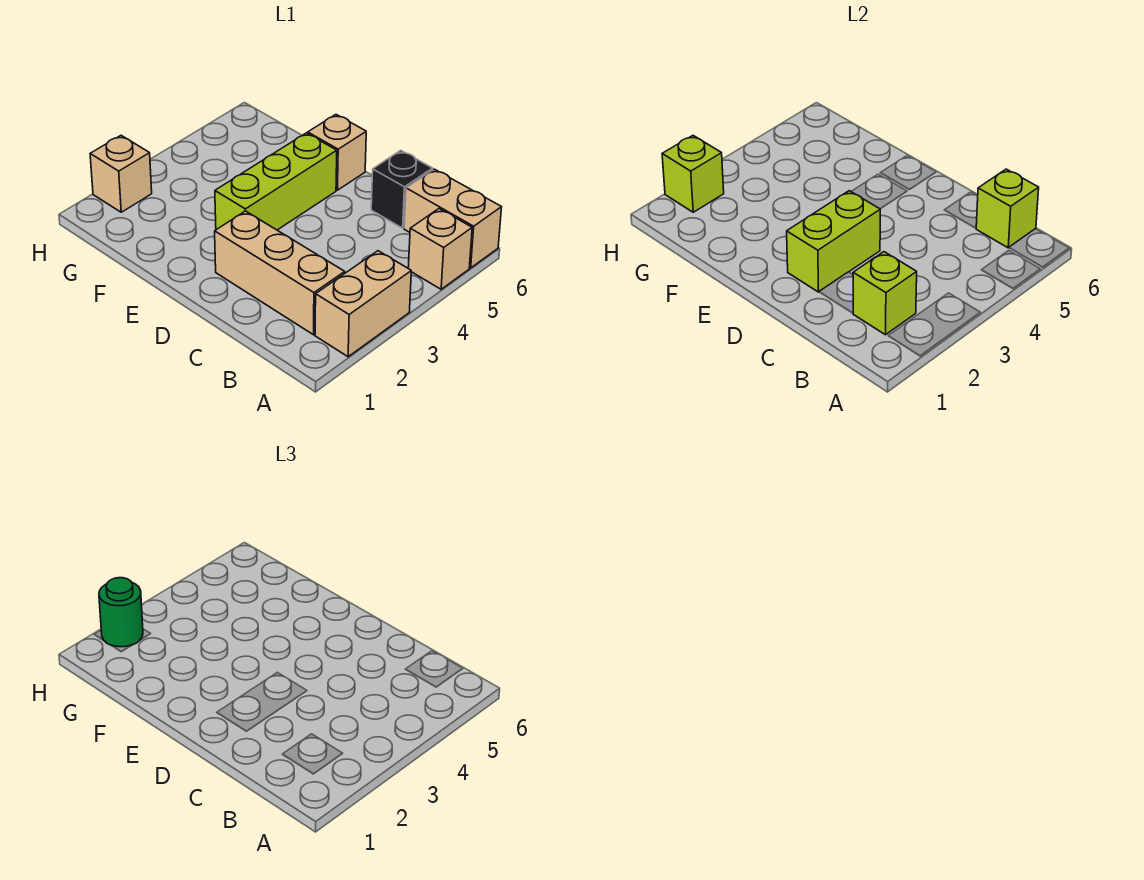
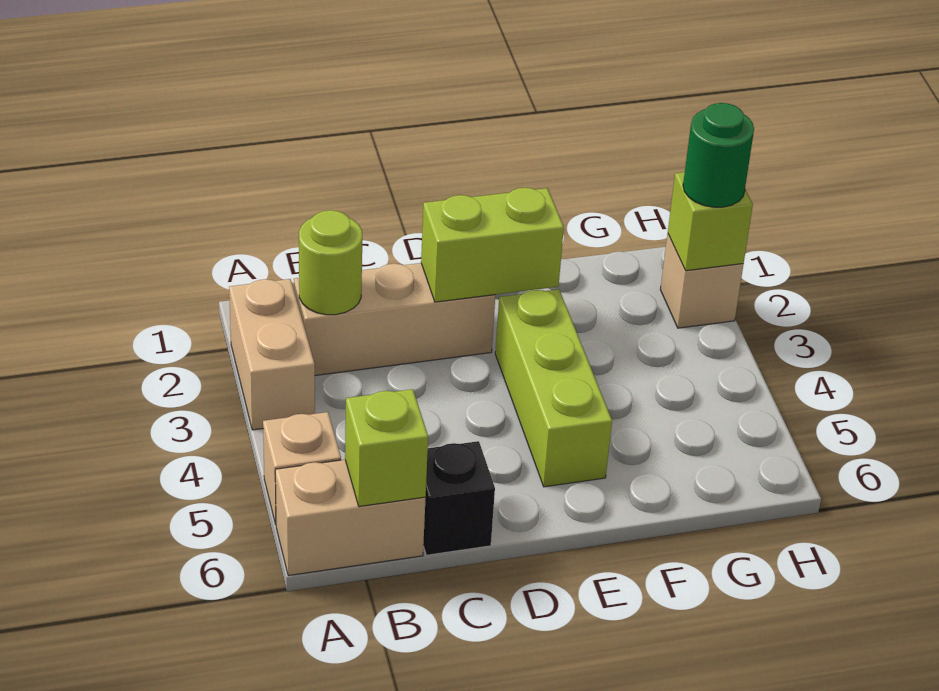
lime 1x1 brick [853,252,917,335] -> lime 1x1 round brick [299,210,362,315]
lime 1x2 brick [787,191,880,292] -> lime 1x2 brick turned to [421,188,564,302]
tan 1x1 brick [308,115,366,190] -> none

